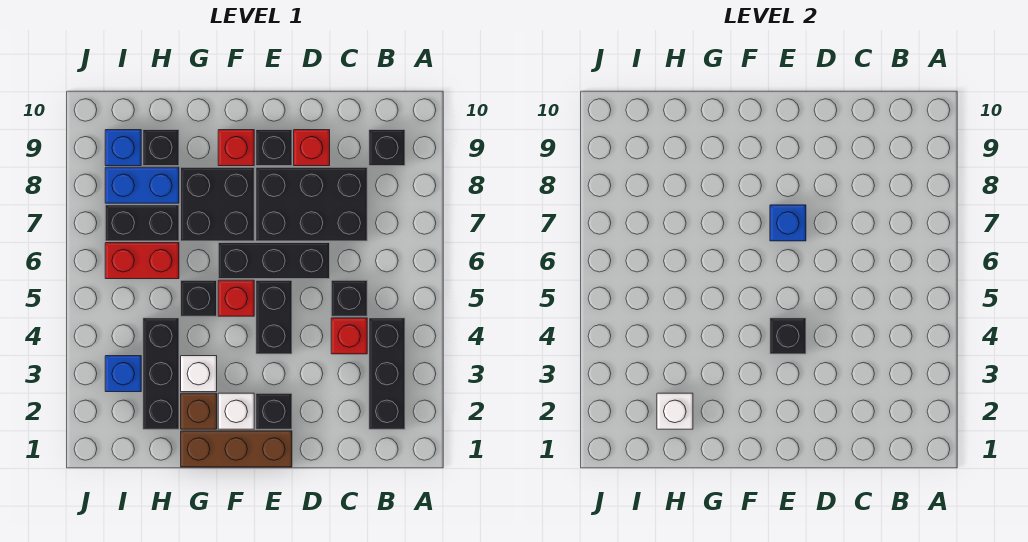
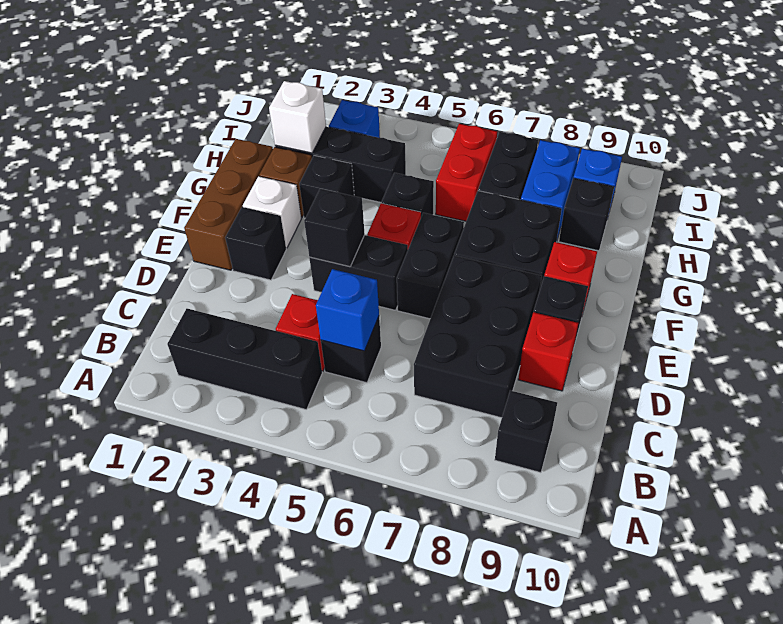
black 1x3 brick [218,243,330,279] -> black 1x2 brick [397,213,464,319]
blue 1x1 brick [770,205,806,241] -> blue 1x1 brick moved to [316,269,379,351]
white 1x1 brick [181,356,217,392] -> black 1x1 brick [299,156,354,218]

